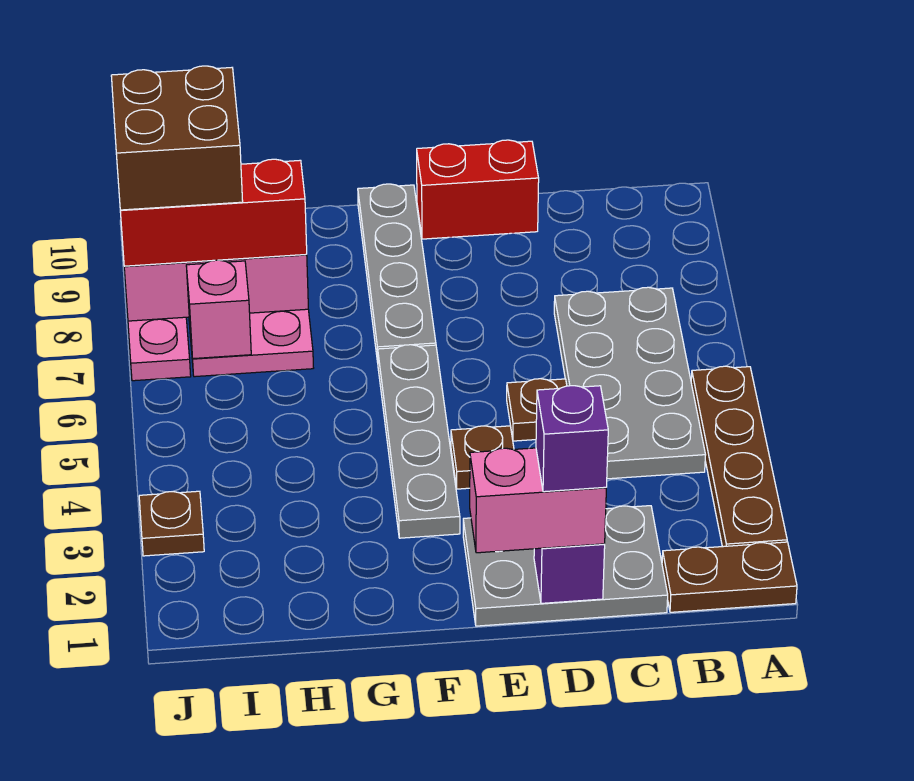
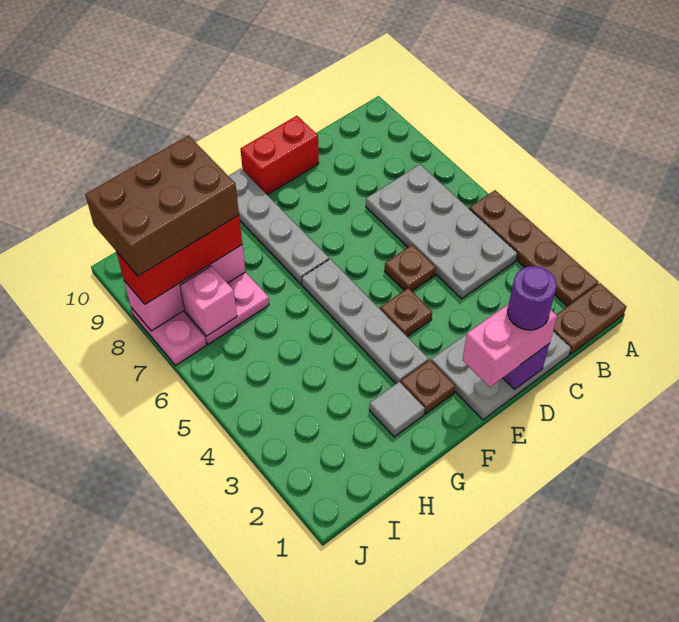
purple 1x1 brick [536,386,608,492] -> purple 1x1 round brick [508,266,556,330]
none -> grey 1x1 tile [369,382,425,437]
brown 2x2 brick [111,66,243,210] -> brown 2x3 brick [85,136,239,276]
brown 1x1 plate [139,491,204,556] -> brown 1x1 plate moved to [401,360,455,414]

